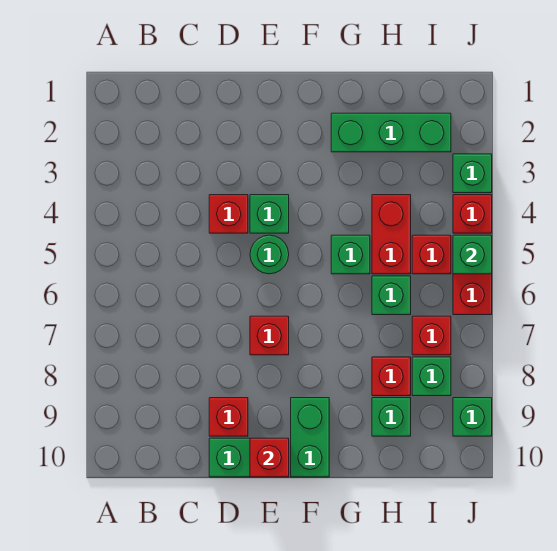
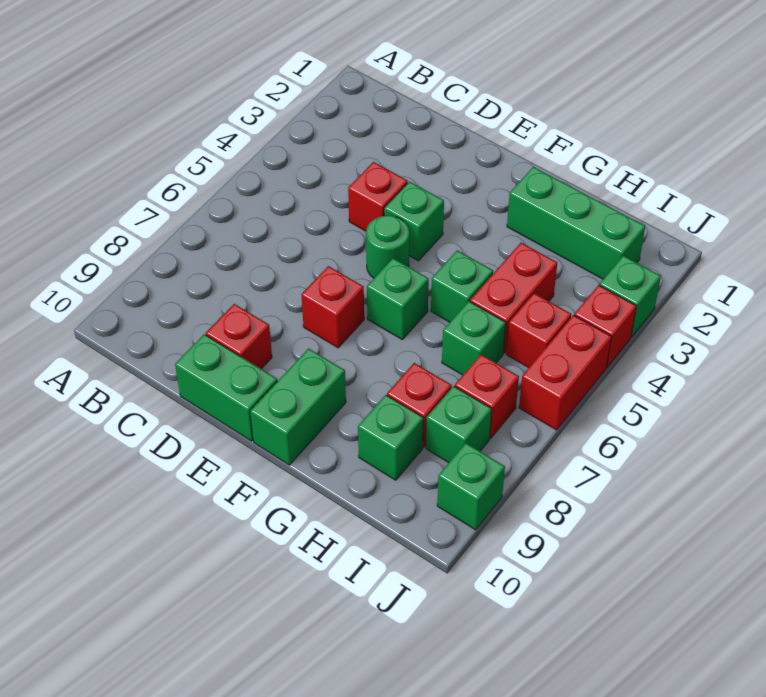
red 1x1 brick [250,438,289,477] -> none
green 1x1 brick [453,235,492,274] -> green 1x1 brick moved to [367,258,429,339]

